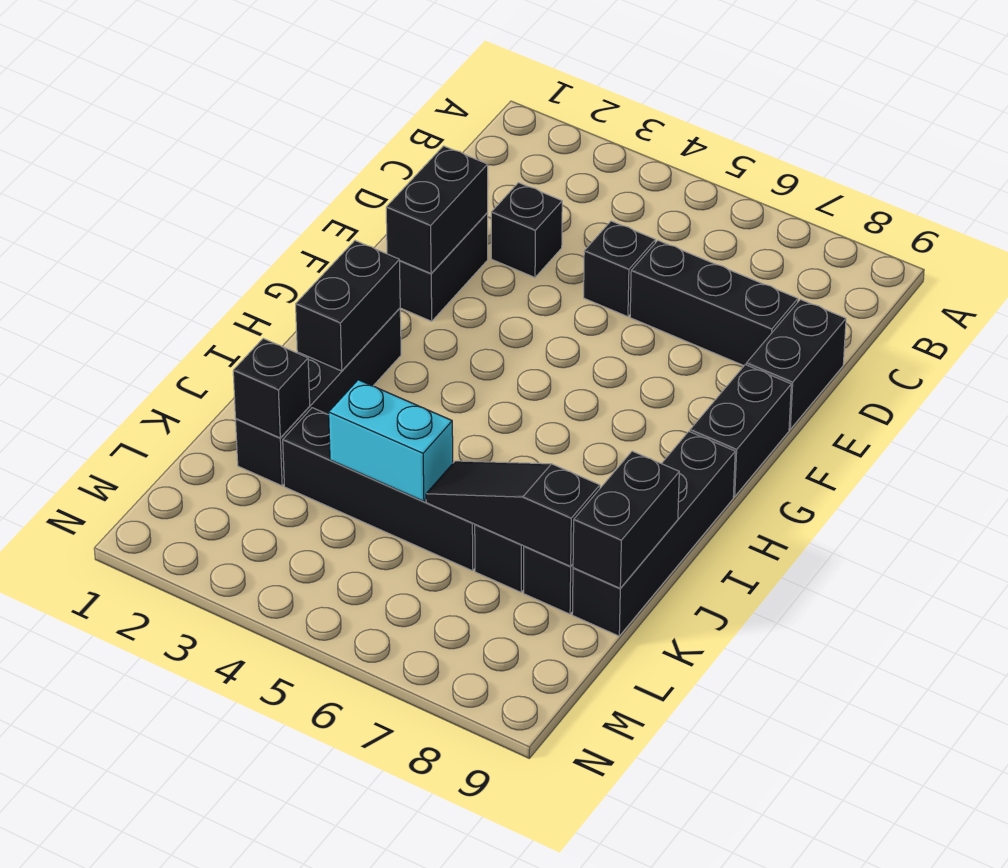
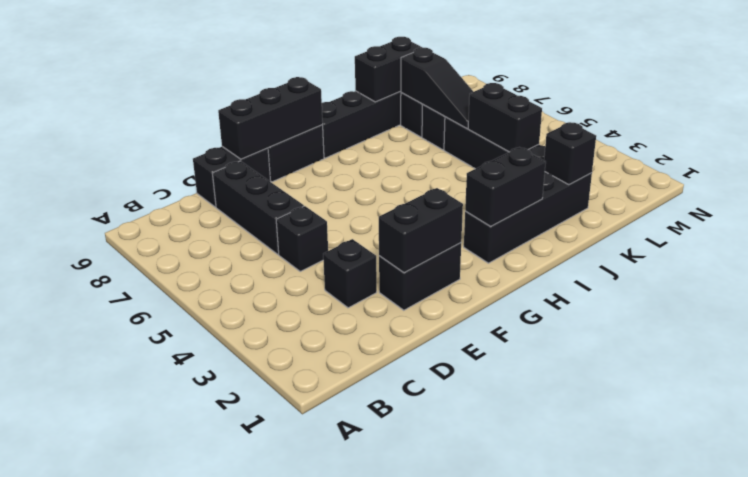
none -> black 1x3 brick [218,77,323,159]
cyan 1x2 brick [329,380,453,501] -> black 1x2 brick [468,83,542,152]

